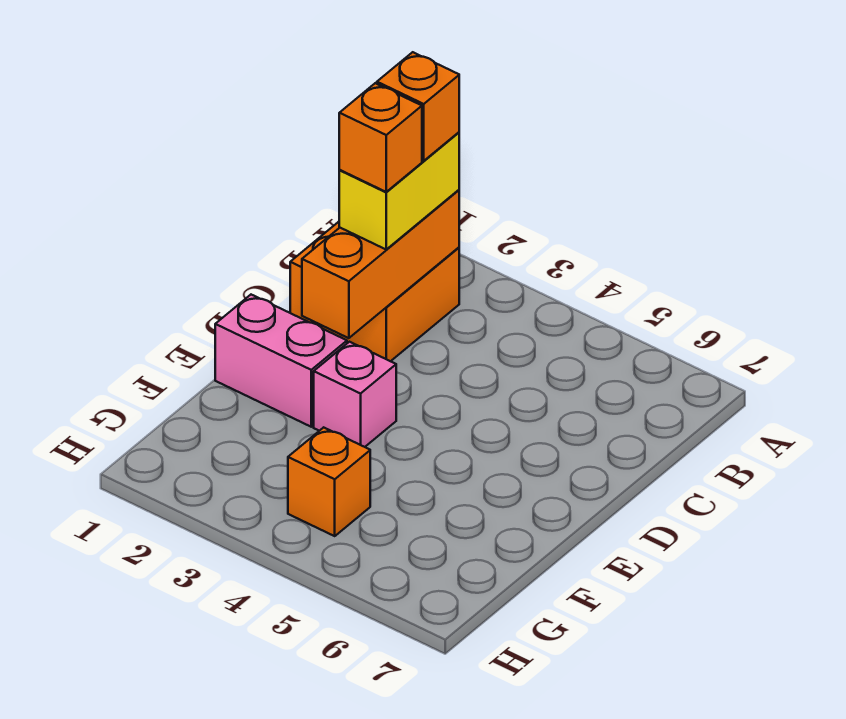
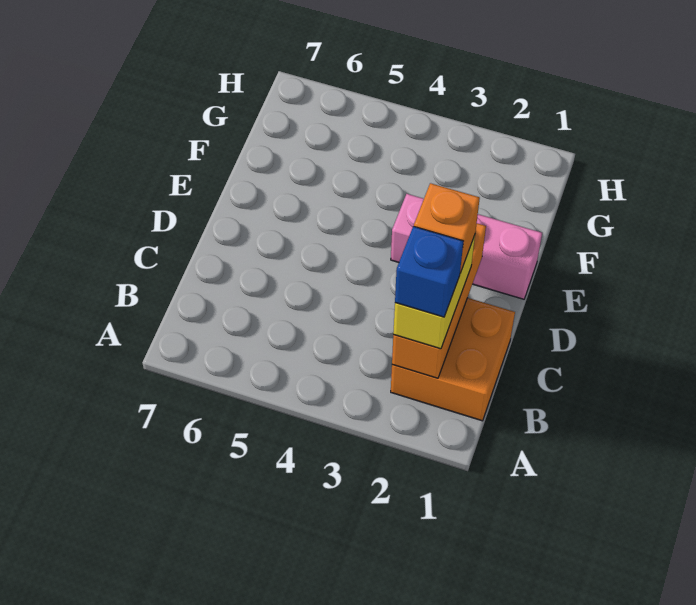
orange 1x1 brick [377,52,459,161] -> blue 1x1 brick [395,226,463,317]
orange 1x1 brick [288,427,370,536] -> none

